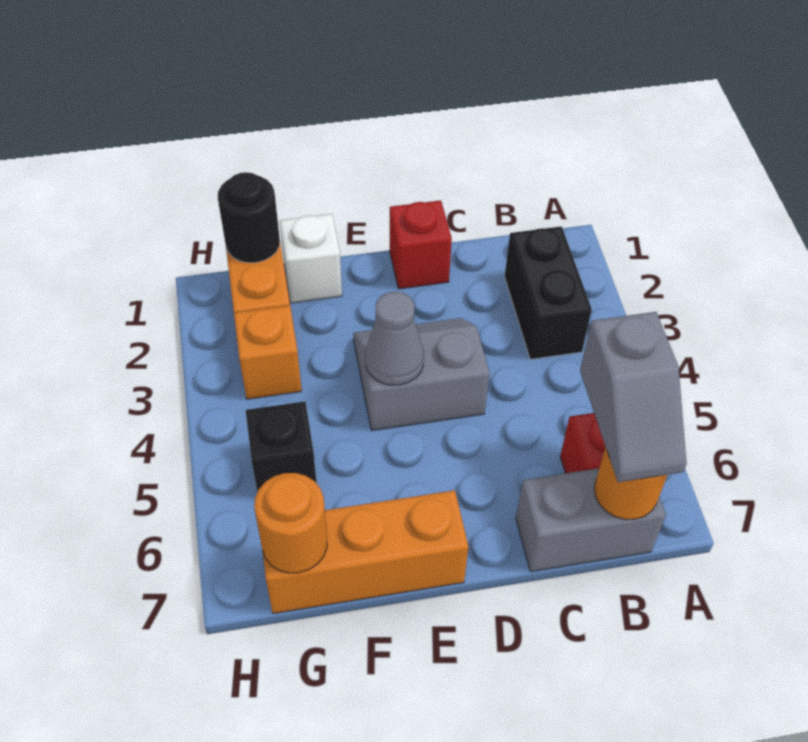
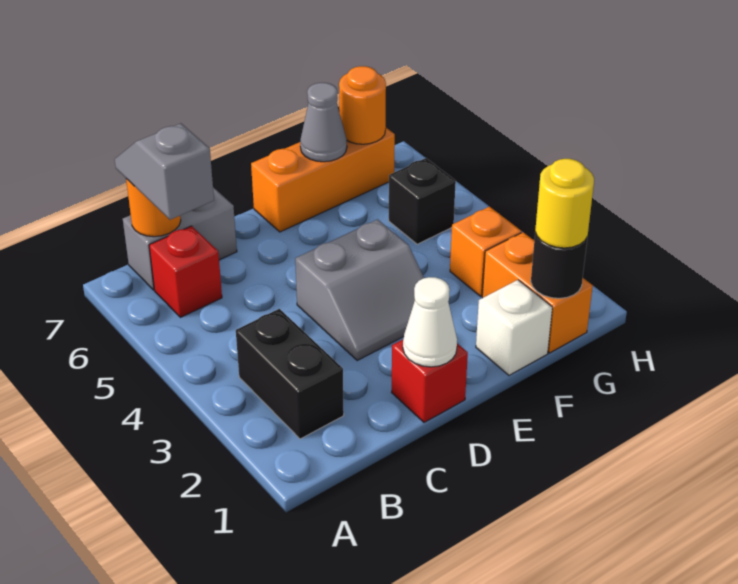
none -> white 1x1 cone [403,277,457,367]
grey 1x1 cone [365,292,424,385] -> grey 1x1 cone moved to [300,83,347,162]
none -> yellow 1x1 round brick [535,159,594,248]

